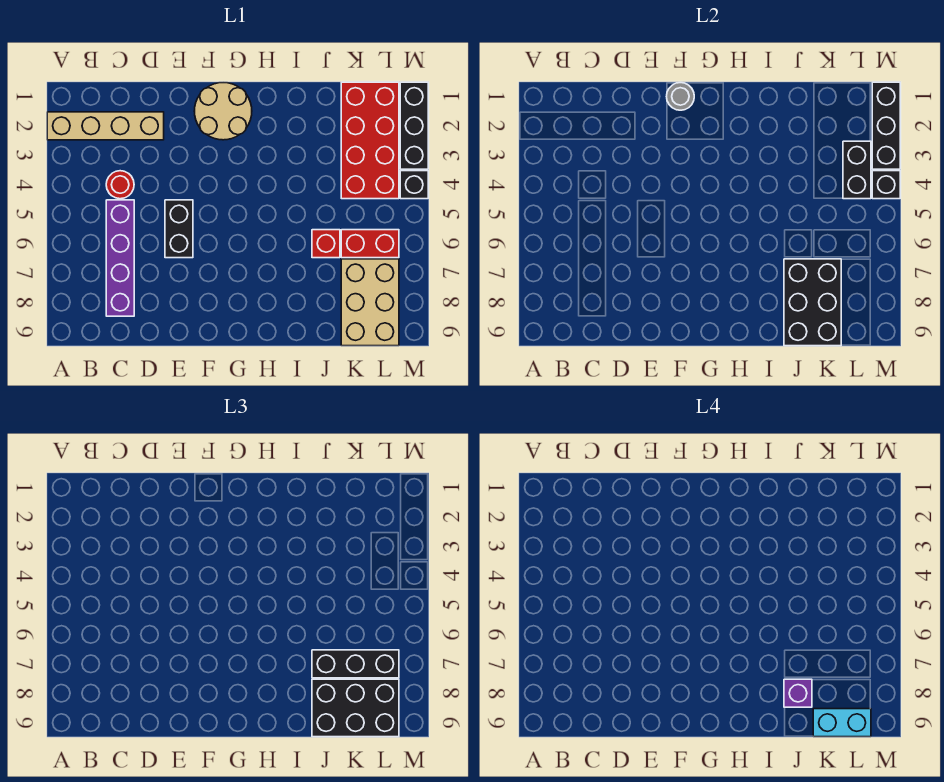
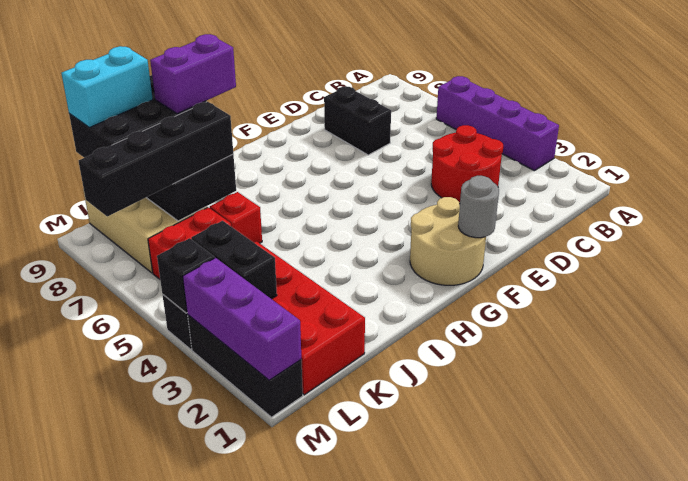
tan 1x4 brick [47,112,164,140] -> none
red 1x1 round brick [106,171,134,199] -> red 2x2 round brick [431,125,503,204]
purple 1x4 brick [106,200,134,316] -> purple 1x4 brick moved to [436,76,559,171]
black 1x2 brick [165,200,193,258] -> black 1x2 brick moved to [324,86,391,155]
black 1x3 brick [312,650,399,678] -> black 1x4 brick [79,102,233,216]
purple 1x1 brick [784,679,812,707] -> purple 1x2 brick [150,34,236,114]
black 1x3 brick [872,82,900,169] -> purple 1x3 brick [183,258,301,380]

